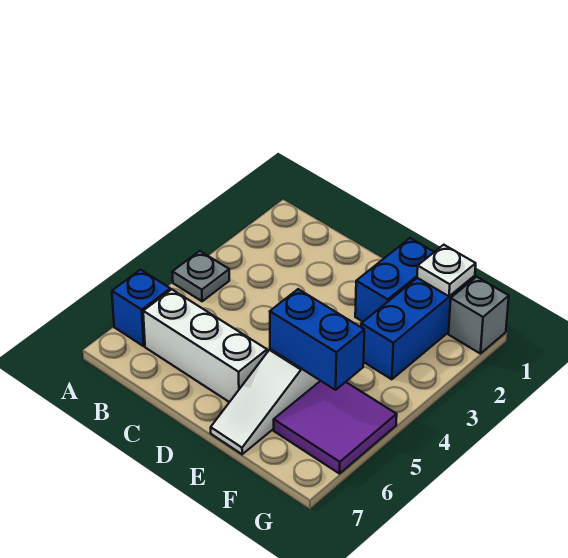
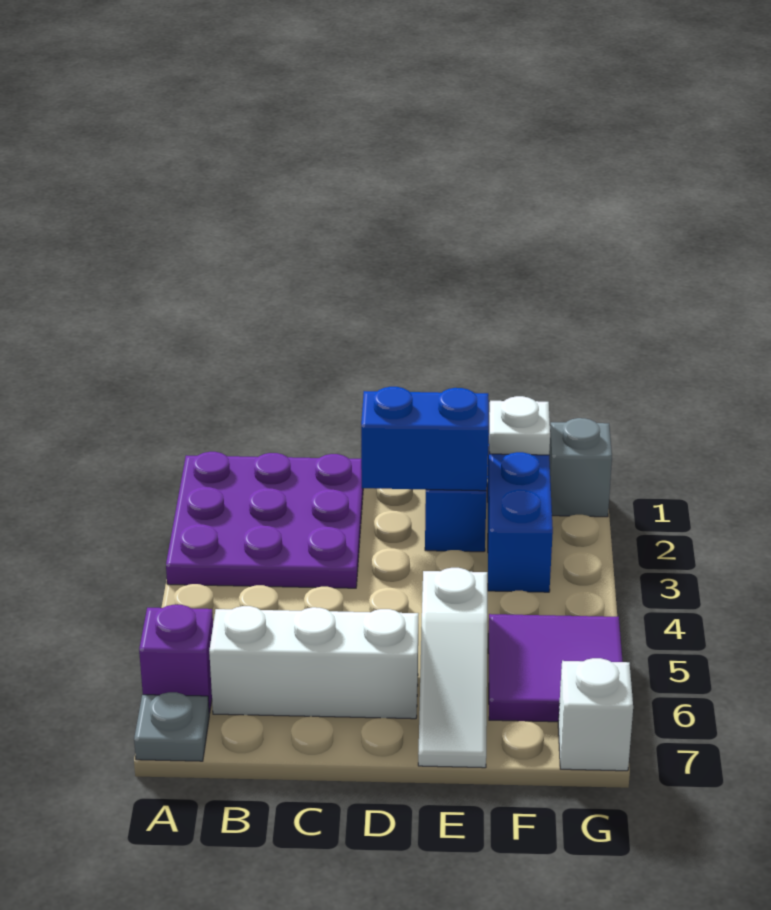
none -> purple 3x3 plate [166,452,363,588]
grey 1x1 plate [172,251,229,301] -> grey 1x1 plate moved to [134,692,209,761]
blue 1x1 brick [112,270,170,346] -> purple 1x1 brick [139,605,213,714]
blue 1x2 brick [270,289,364,390] -> blue 1x2 brick moved to [361,387,489,491]
none -> white 1x1 brick [558,658,633,771]

